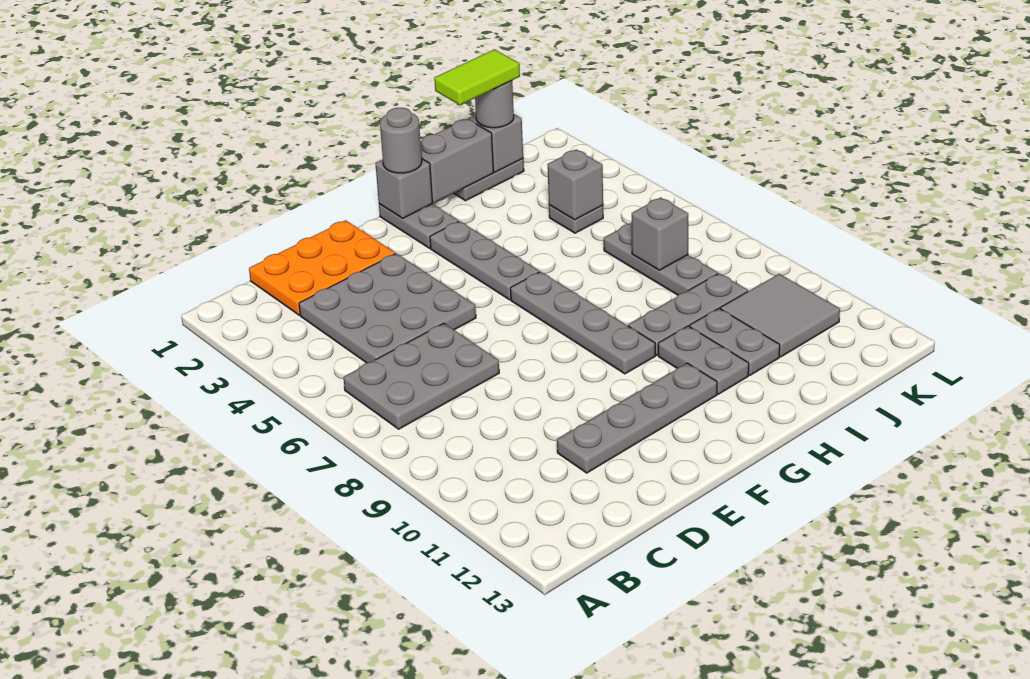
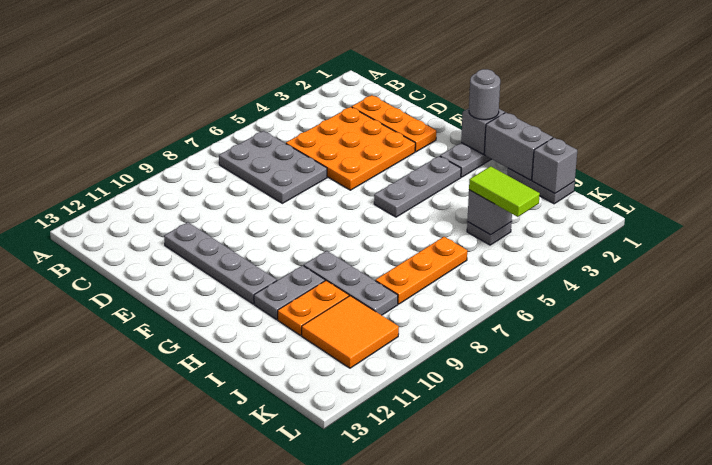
orange 2x3 plate [249,220,395,315] -> orange 1x3 plate [352,95,436,152]
grey 3x3 plate [299,253,476,363] -> orange 3x3 plate [286,107,415,190]
grey 1x4 plate [510,272,655,374] -> none
lime 1x2 tile [434,49,520,105] -> lime 1x2 tile moved to [469,166,540,217]
grey 1x2 plate [690,308,780,375] -> orange 1x2 plate [278,281,349,335]
grey 1x1 round brick [475,81,514,128] -> none
grey 1x3 plate [604,223,718,295] -> orange 1x3 plate [376,237,467,304]
grey 1x1 brick [632,198,688,270] -> none
grey 2x2 tile [720,274,840,357] -> orange 2x2 tile [302,296,399,368]

